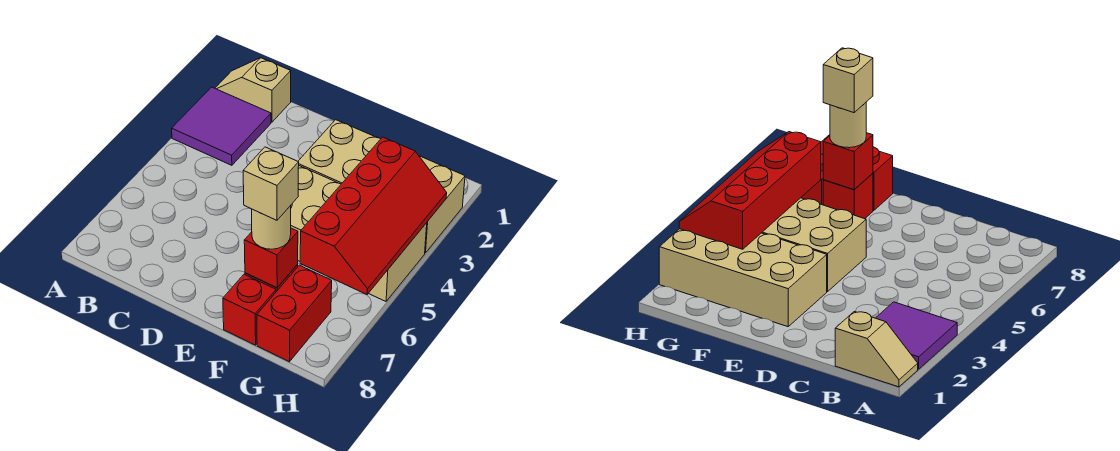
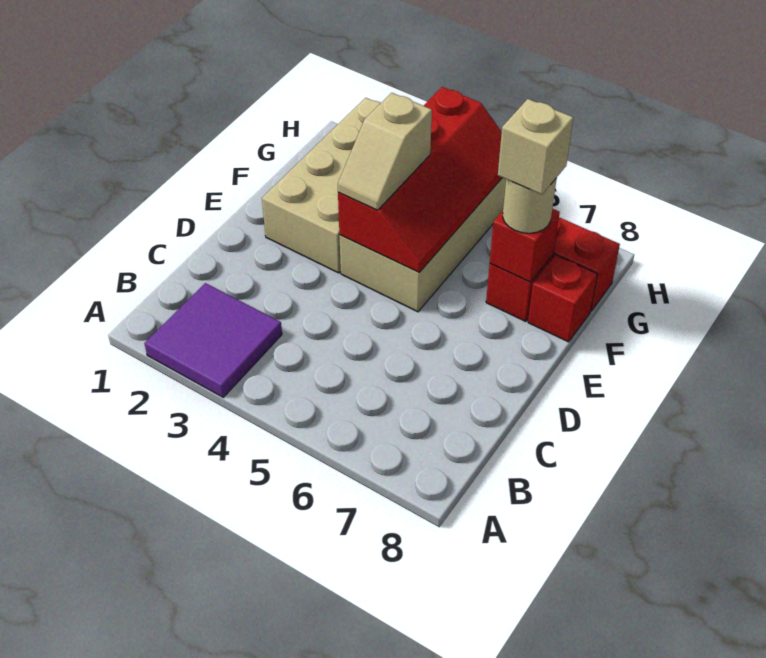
tan 1x2 slope [215,58,291,122] -> tan 1x2 slope moved to [338,93,432,210]
red 2x4 slope [300,137,447,294] -> red 2x4 slope turned to [338,87,502,272]

